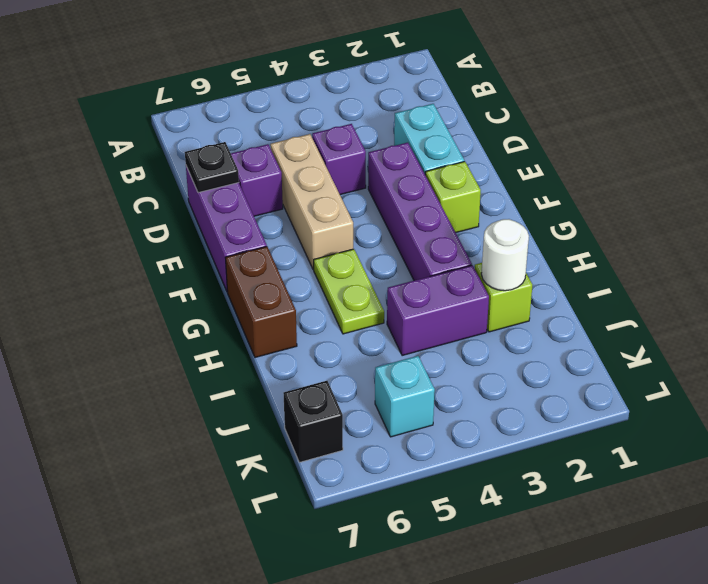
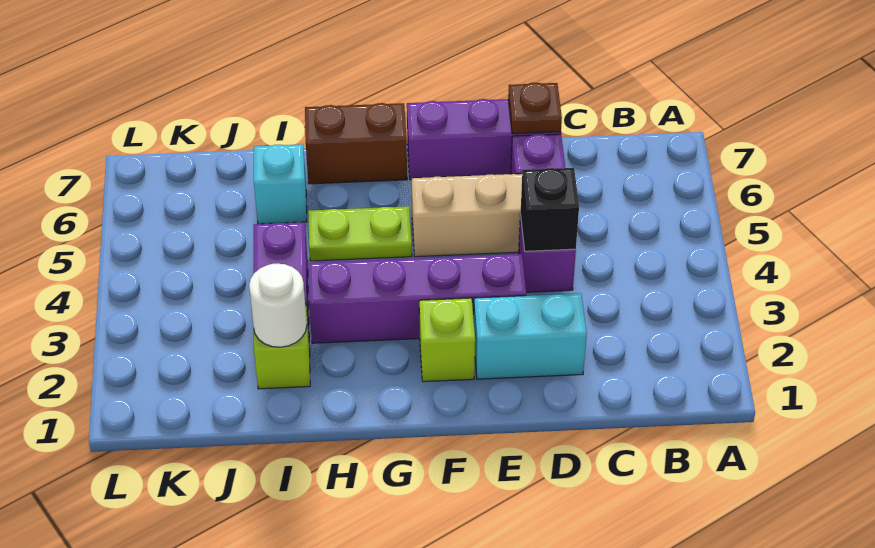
black 1x1 plate [185,142,239,193] -> brown 1x1 plate [508,83,562,134]
cyan 1x1 brick [375,356,435,437] -> cyan 1x1 brick moved to [254,144,307,224]
black 1x1 brick [283,381,343,462] -> black 1x1 brick moved to [521,168,579,251]

